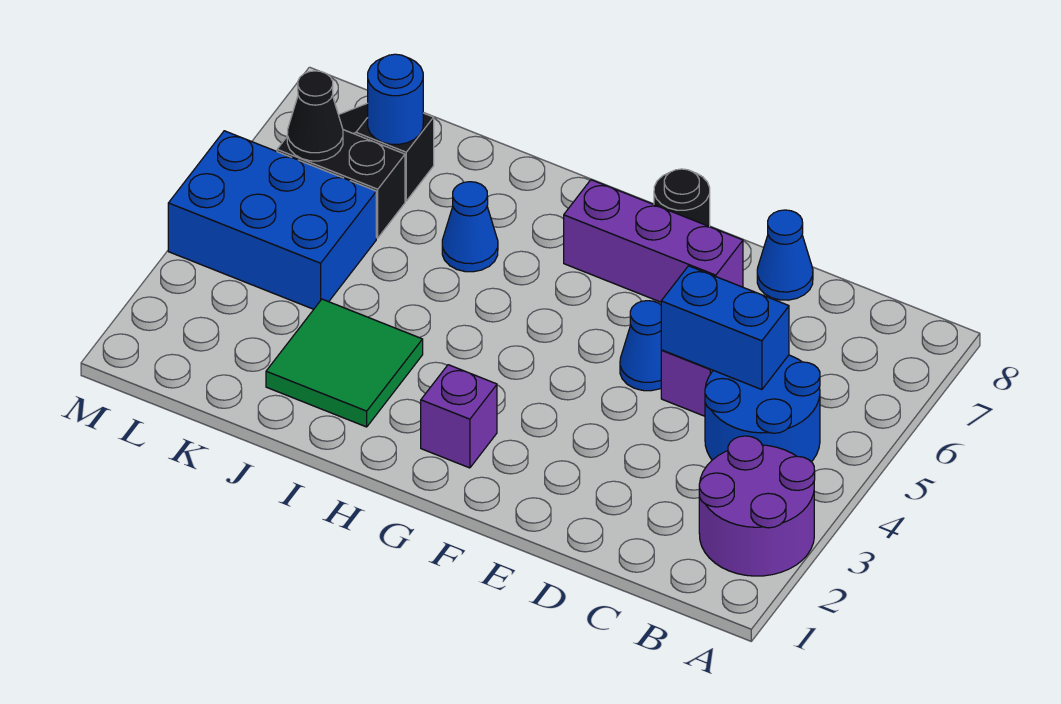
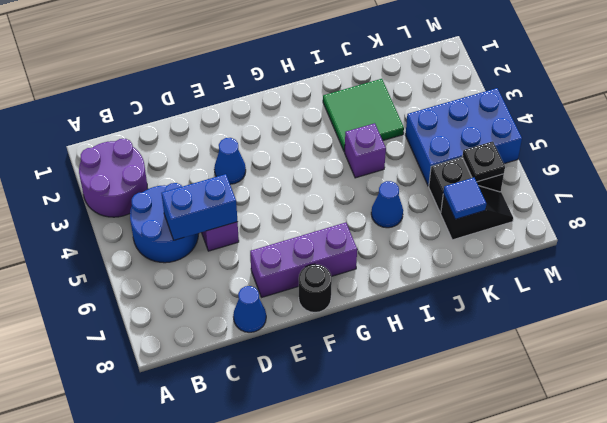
blue 1x1 cone [620,301,661,391] -> blue 1x1 cone moved to [214,138,246,184]
purple 1x1 brick [421,365,497,468] -> purple 1x1 brick moved to [345,123,386,178]
blue 1x1 round brick [368,54,423,144] -> blue 1x1 tile [443,178,486,219]
black 1x1 cone [287,71,343,161] -> black 1x1 plate [462,141,505,182]

